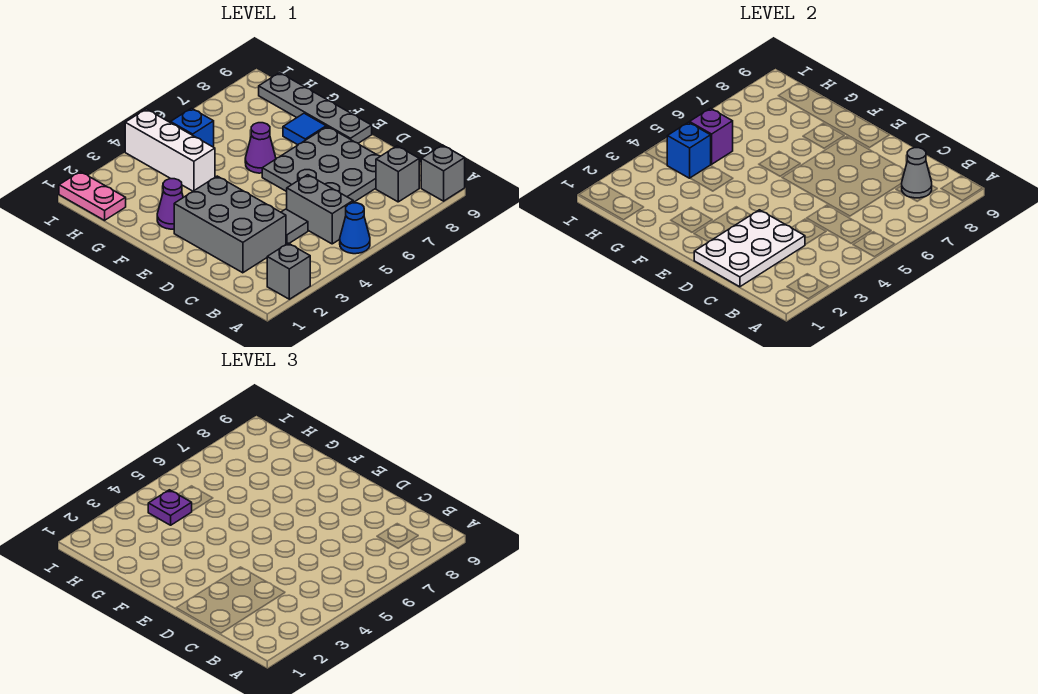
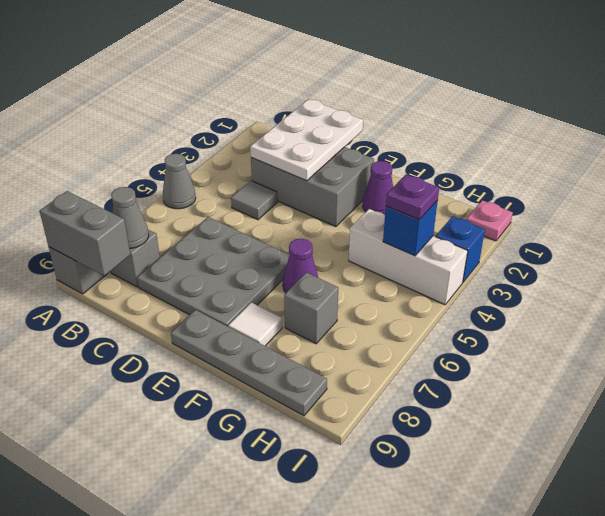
grey 1x1 brick [267,243,310,299] -> grey 1x1 brick moved to [284,272,338,344]
blue 1x1 cone [340,203,370,254] -> grey 1x1 cone [163,154,196,209]
grey 1x2 brick [287,175,353,244] -> grey 1x2 brick moved to [40,191,130,276]
blue 1x1 tile [283,113,326,145] -> white 1x1 tile [228,302,282,346]
pink 1x2 plate [59,172,126,220] -> pink 1x1 plate [467,200,513,241]
blue 1x1 brick [171,108,214,147] -> blue 1x1 brick moved to [436,216,485,282]
purple 1x1 brick [690,108,733,164] -> none

